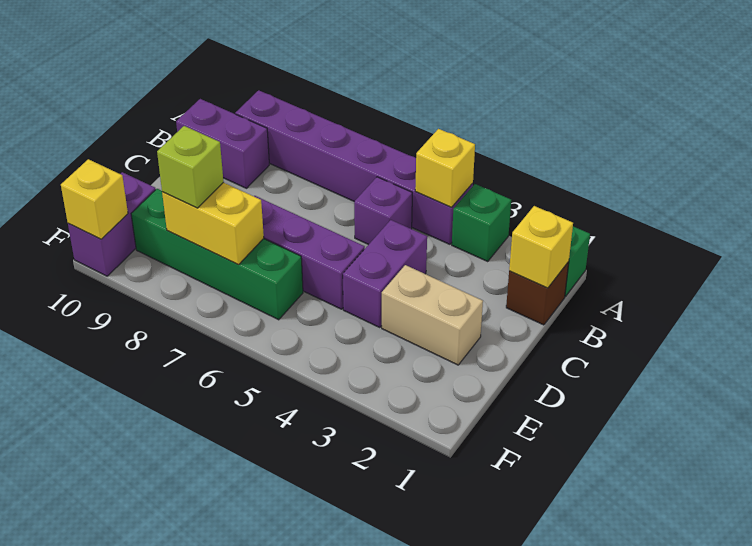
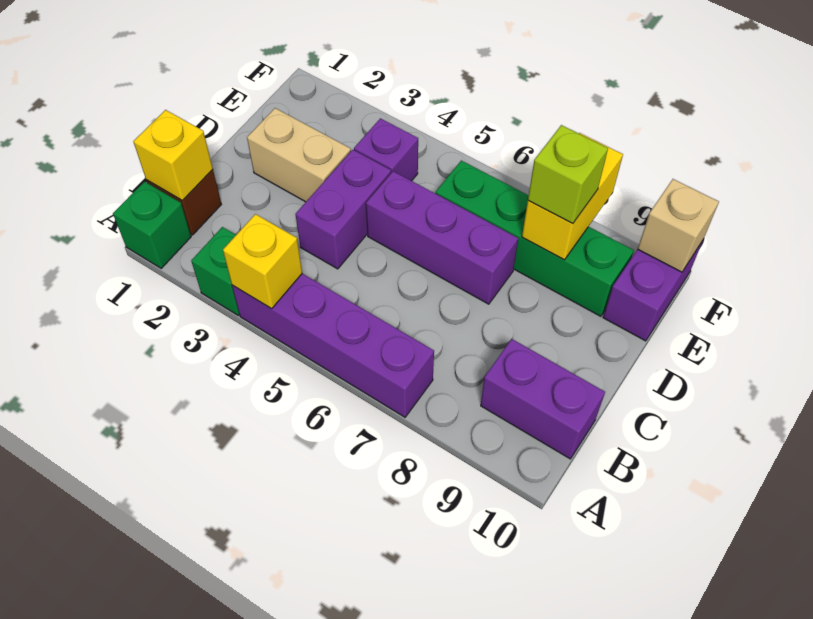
purple 1x6 brick [235,90,473,244] -> purple 1x4 brick [232,274,434,417]
purple 1x1 brick [354,177,412,245] -> purple 1x1 brick moved to [354,118,418,181]
yellow 1x2 brick [162,182,264,265] -> yellow 1x2 brick turned to [522,133,623,260]
yellow 1x1 brick [61,159,128,239] -> tan 1x1 brick [638,179,719,272]

